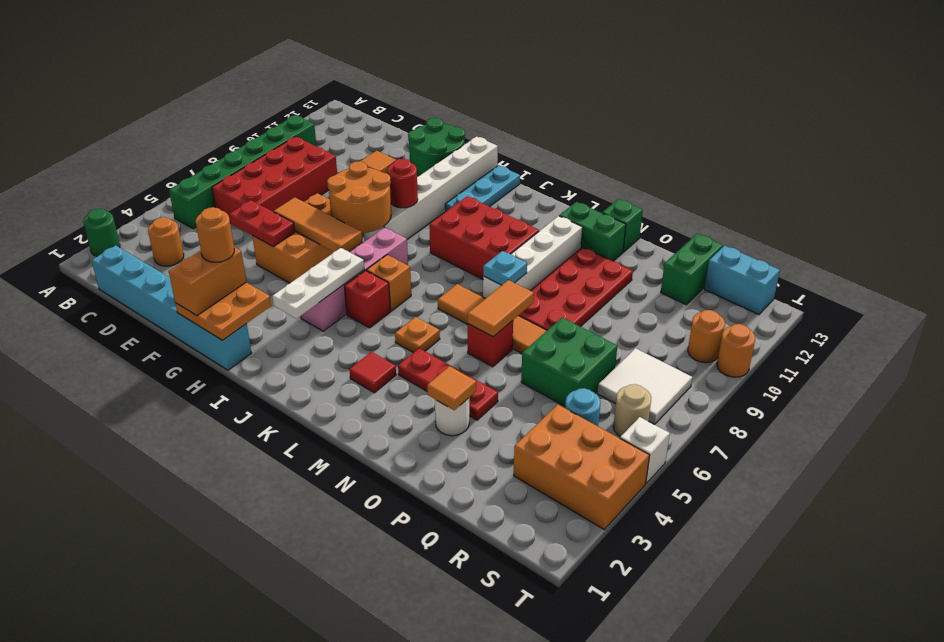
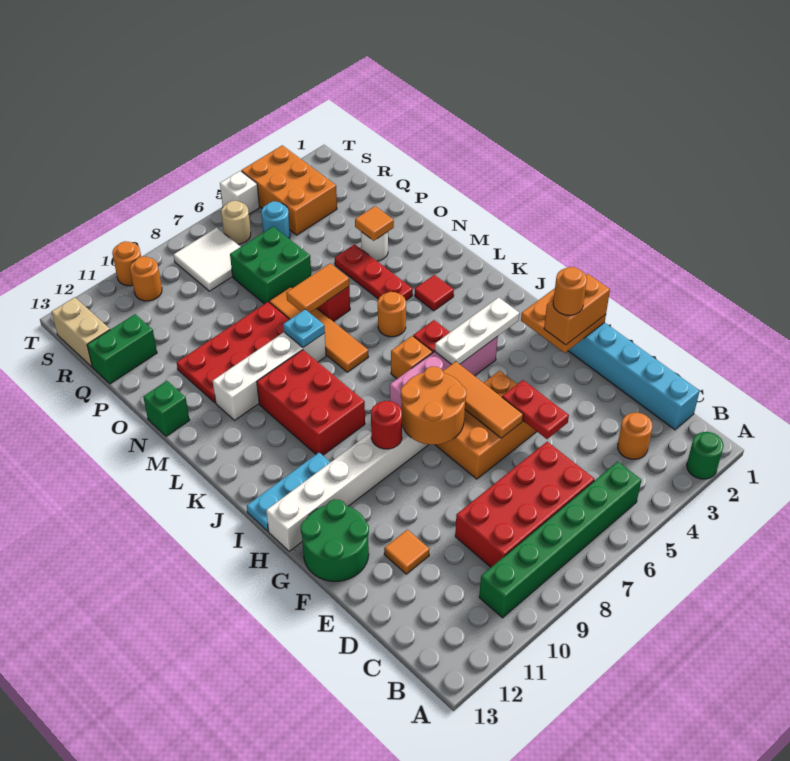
orange 1x1 plate [395,317,440,353] -> orange 1x1 round brick [378,292,406,337]
green 1x2 brick [559,202,626,261] -> none
cyan 1x2 brick [704,246,780,315] -> tan 1x2 brick [52,297,110,367]

